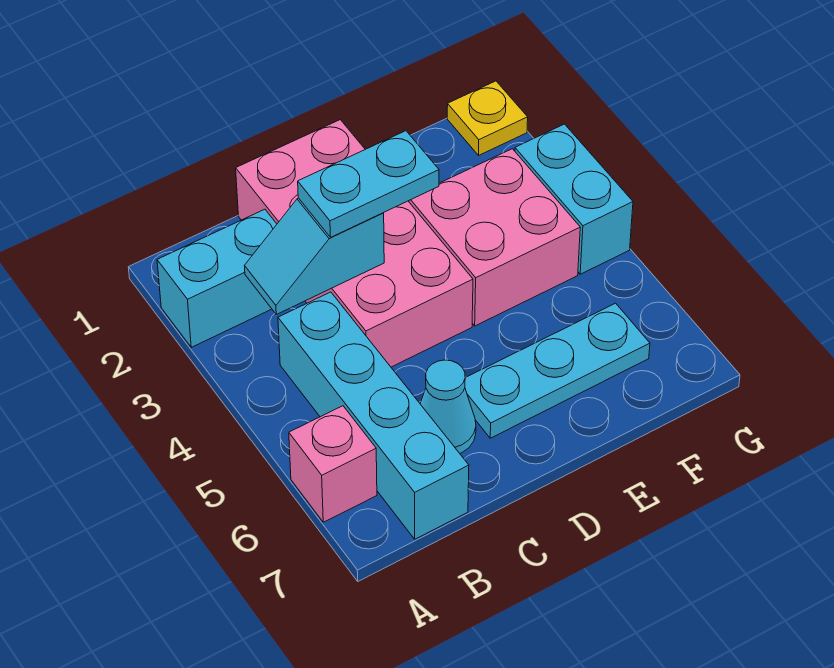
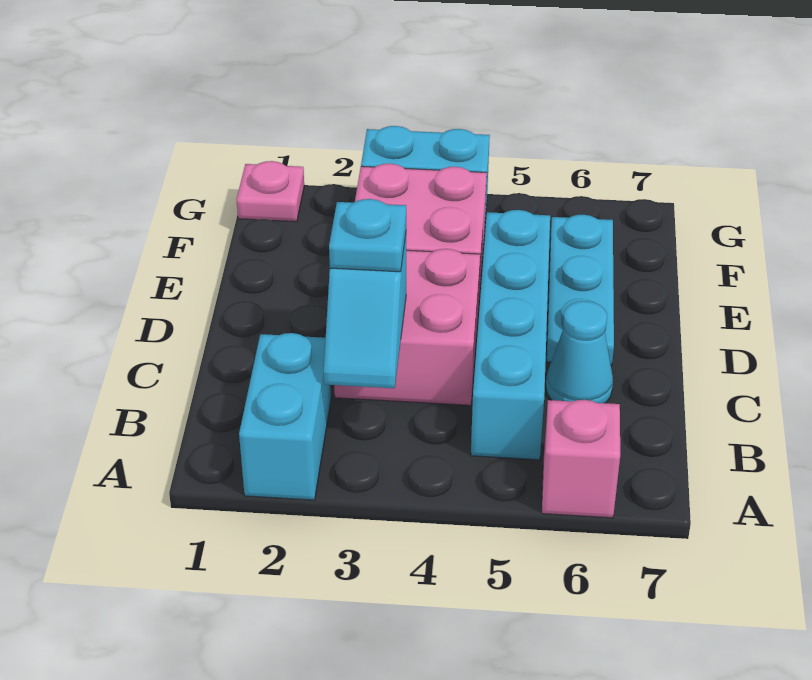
cyan 1x4 brick [278,292,469,539] -> cyan 1x4 brick turned to [471,210,550,460]
pink 2x4 brick [236,120,473,367] -> pink 2x2 brick [334,249,480,405]
cyan 1x2 plate [298,131,439,237] -> cyan 1x1 plate [329,199,406,272]
yellow 1x1 plate [447,81,528,155] -> pink 1x1 plate [236,161,304,222]

